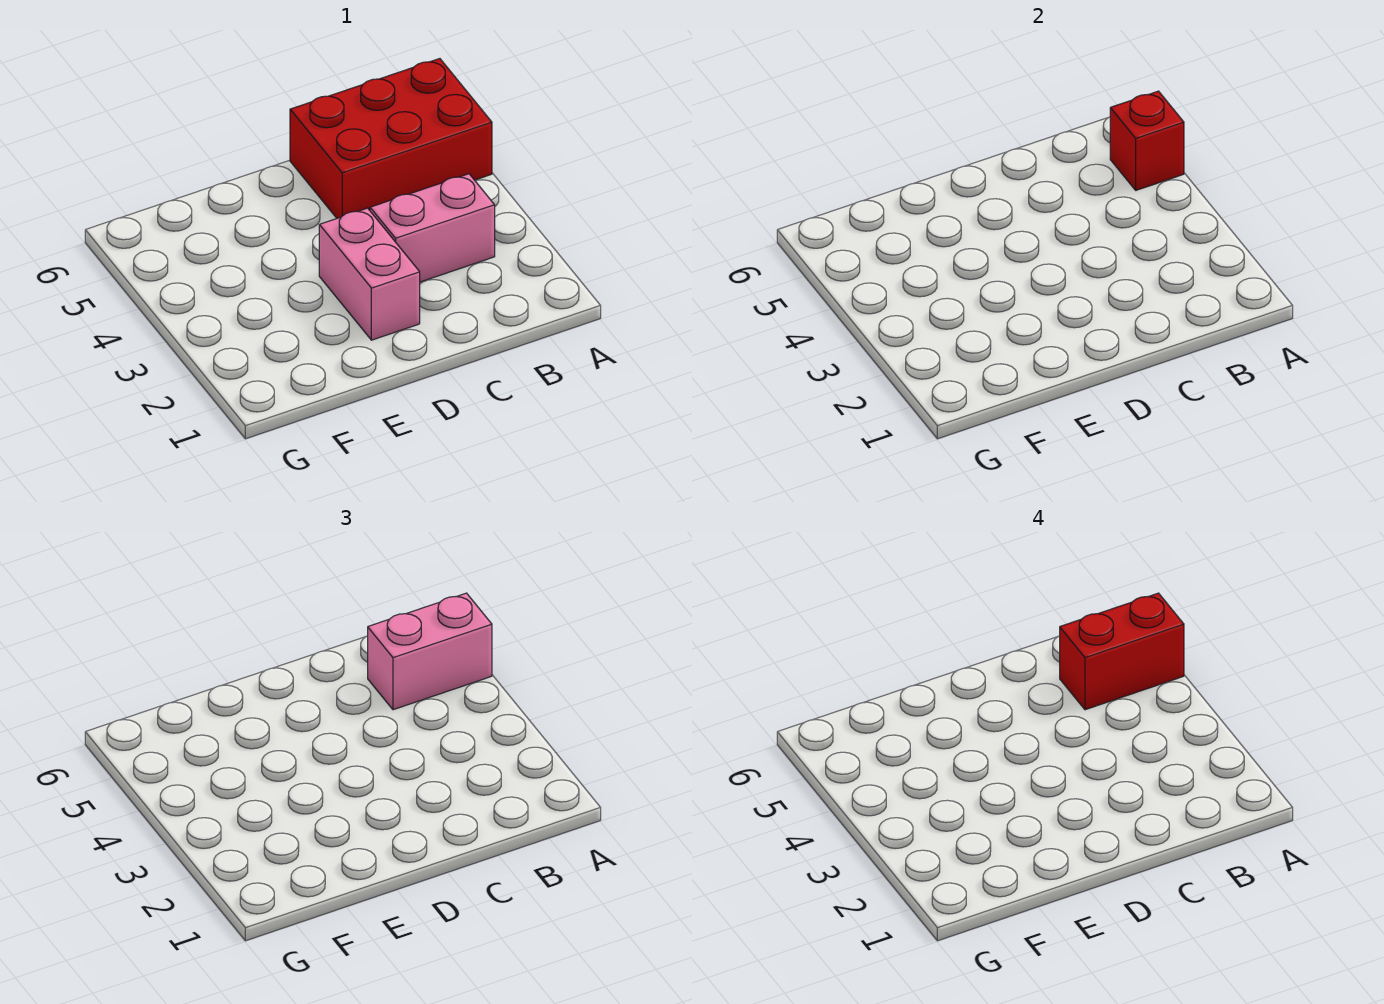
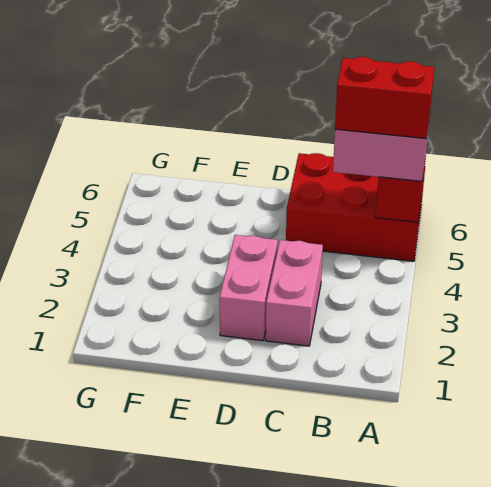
pink 1x2 brick [370,174,495,282] -> pink 1x2 brick turned to [266,240,323,346]

